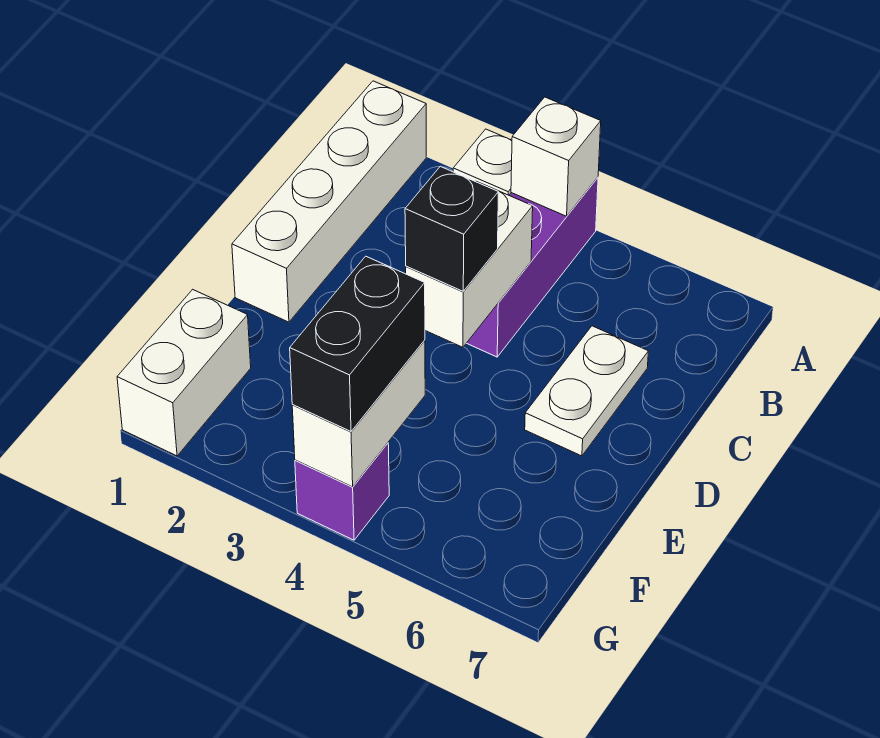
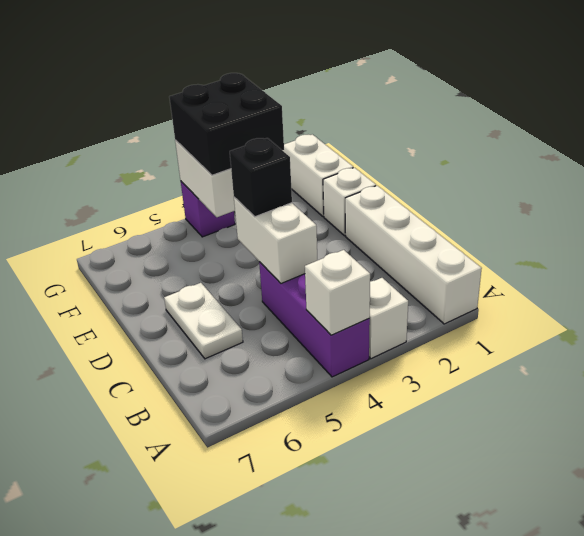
none -> white 1x1 brick [323,168,376,236]
black 1x2 brick [290,256,425,431] -> black 2x2 brick [169,73,284,175]

